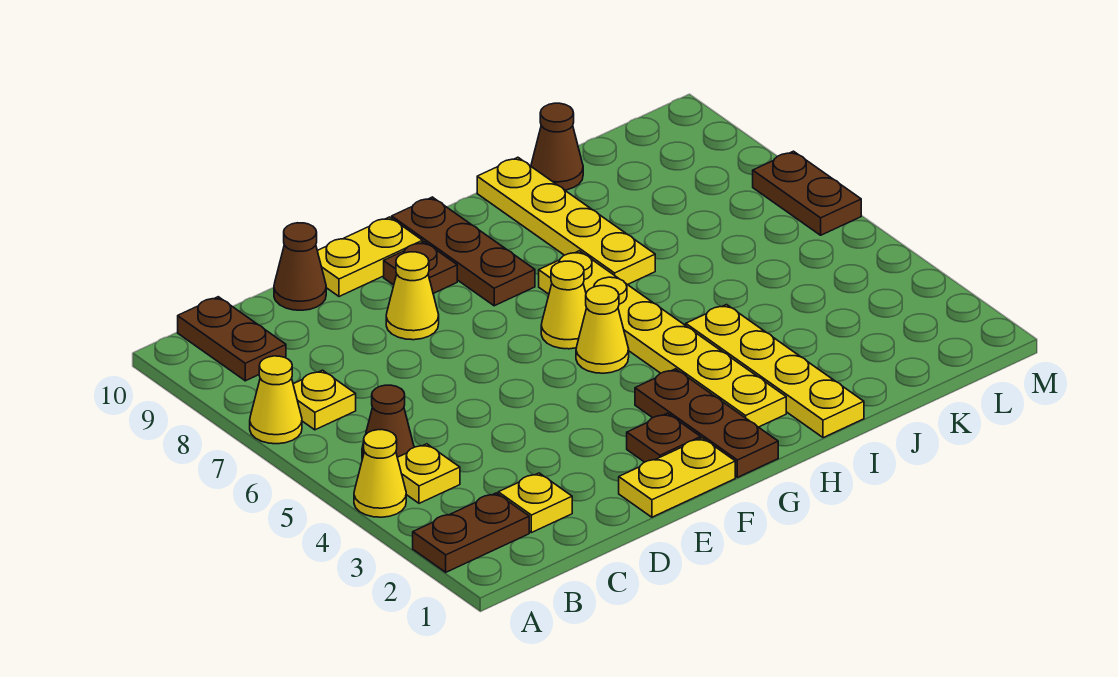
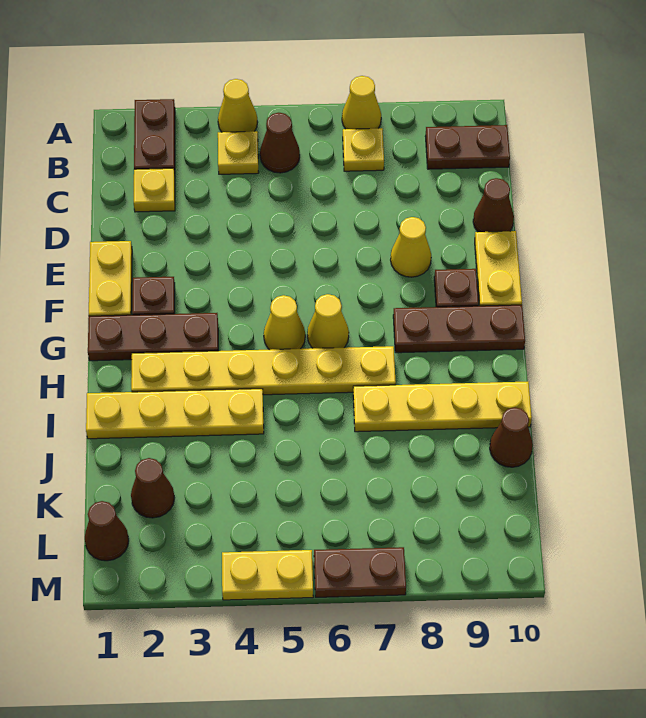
none -> brown 1x1 cone [131,458,174,518]
none -> brown 1x1 cone [85,501,129,561]
none -> yellow 1x2 plate [222,550,313,600]

